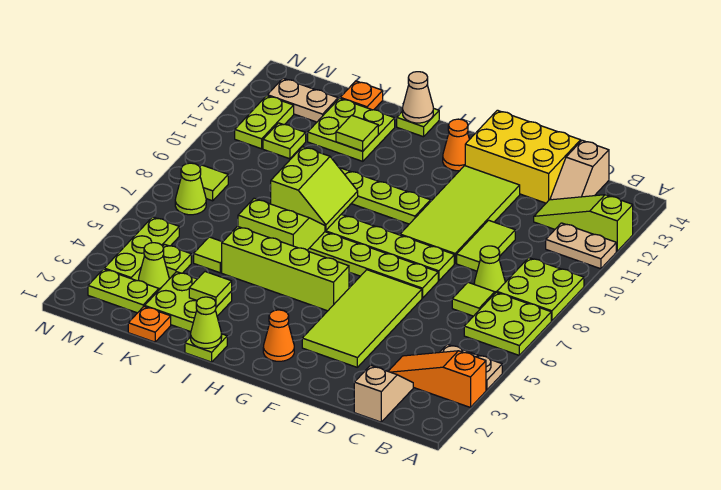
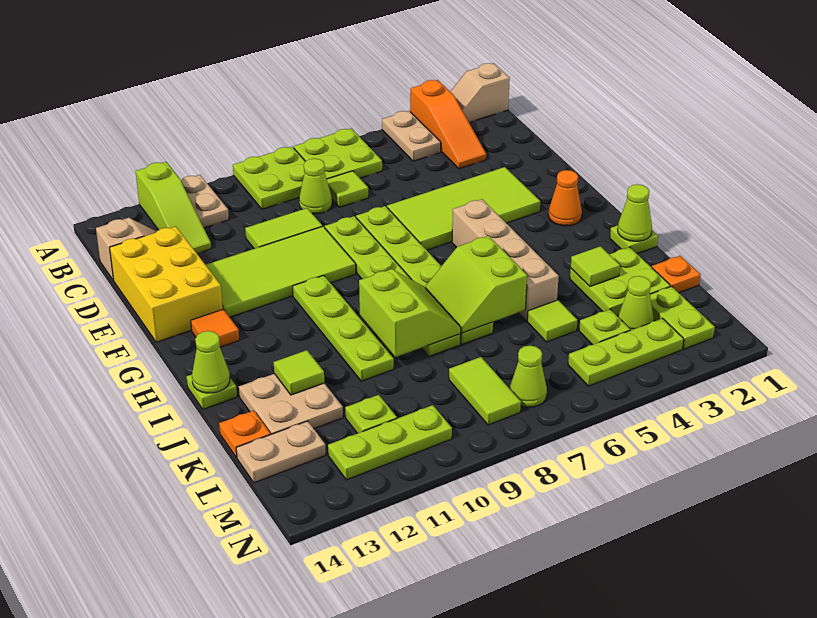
tan 1x2 slope [354,365,413,422] -> tan 1x2 slope moved to [450,63,510,122]
lime 1x4 brick [222,226,349,311] -> tan 1x4 brick [452,199,559,321]
orange 1x1 cone [443,119,470,171] -> orange 1x1 tile [191,309,239,347]
lime 2x2 slope [271,147,358,231] -> lime 2x2 slope turned to [359,269,461,357]
tan 1x1 cone [403,72,433,123] -> lime 1x1 cone [192,331,230,393]
lime 2x2 plate [308,98,395,161] -> tan 2x2 plate [239,374,343,434]
tan 1x2 plate [267,78,338,122] -> tan 1x2 plate turned to [236,421,326,483]
lime 1x1 tile [200,165,228,201] -> lime 1x2 tile [449,357,521,425]
lime 1x2 plate [235,96,294,149] -> lime 1x3 plate [328,405,452,480]

